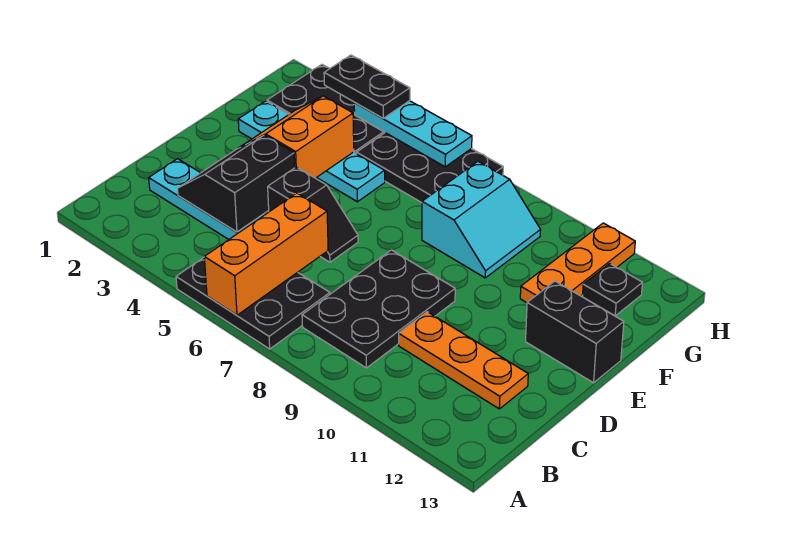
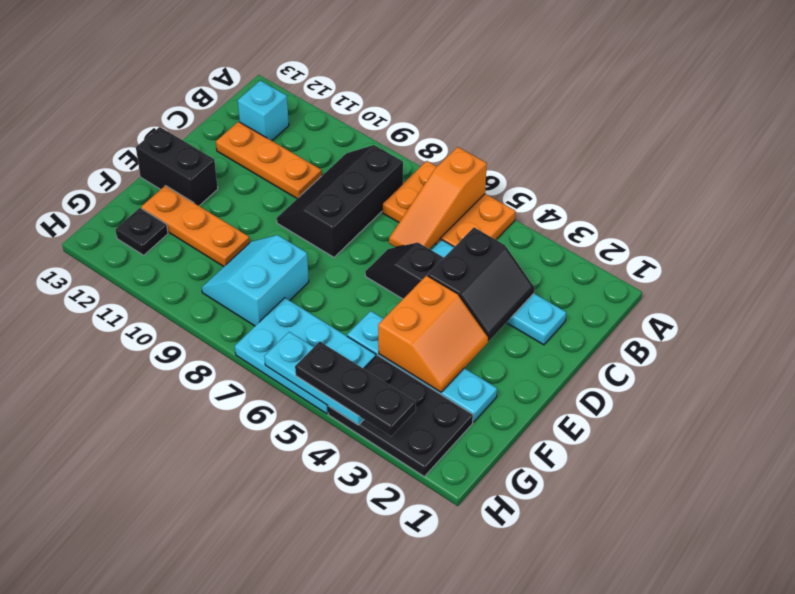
black 2x3 plate [176,258,330,349] -> orange 2x3 plate [382,161,516,247]
orange 1x3 brick [204,193,328,315] -> orange 1x3 slope [389,147,487,249]
black 2x3 plate [302,250,455,368] -> black 2x3 slope [277,145,403,257]
none -> cyan 1x1 brick [238,81,289,141]
orange 1x3 plate [520,223,635,303] -> orange 1x3 plate turned to [141,186,250,266]
black 2x3 plate [357,133,503,203] -> cyan 2x3 plate [235,298,376,414]
black 1x2 plate [324,55,410,118] -> black 1x3 plate [295,342,416,436]

